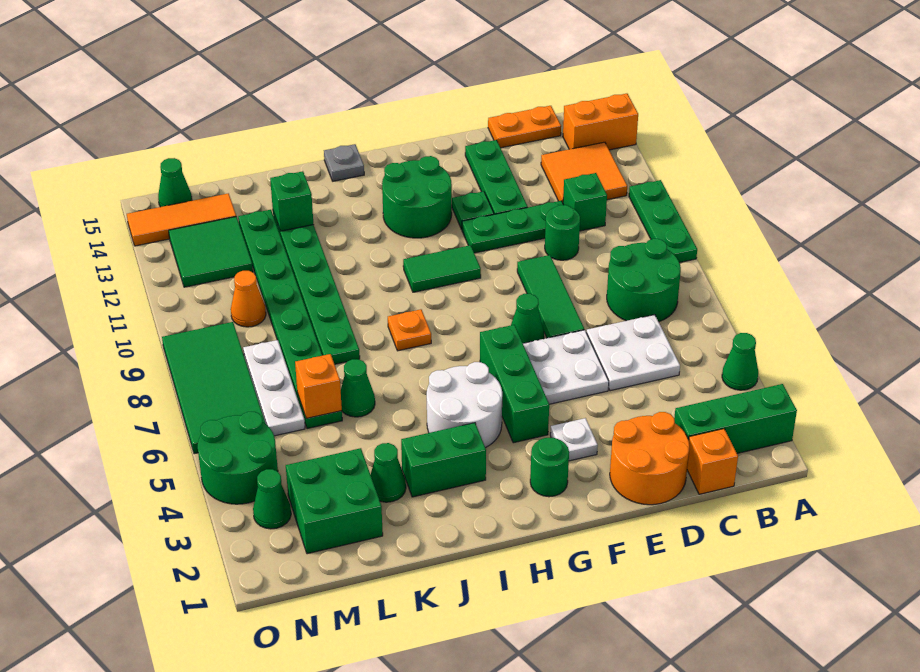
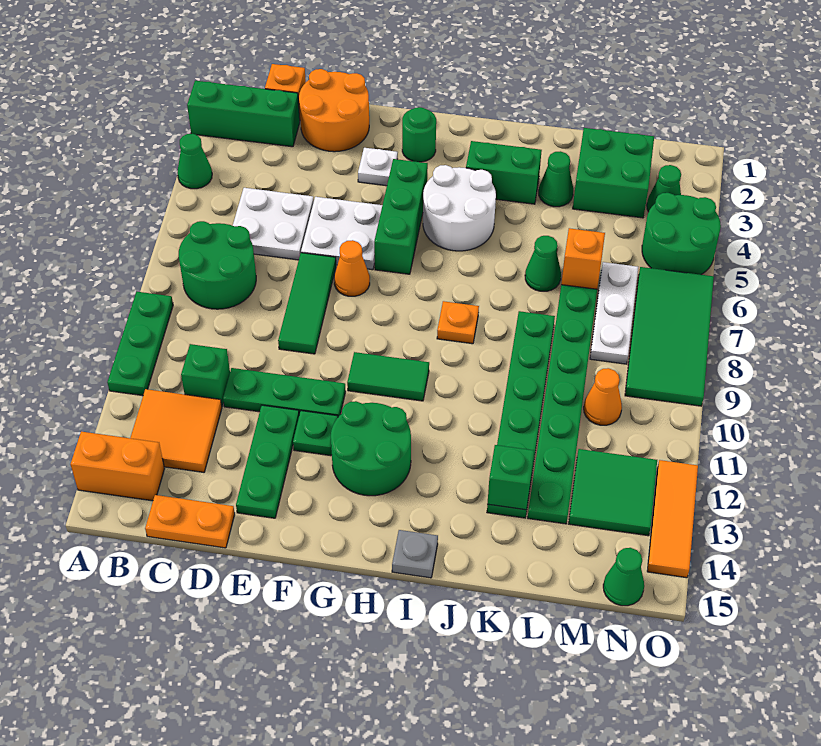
green 1x1 round brick [545,205,580,260] -> none
green 1x1 cone [511,294,544,343] -> orange 1x1 cone [334,240,370,296]
orange 1x3 tile [127,193,236,246] -> orange 1x3 tile turned to [647,460,698,578]

